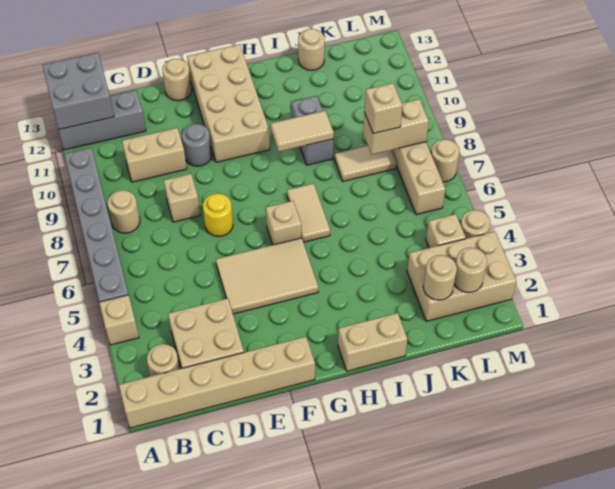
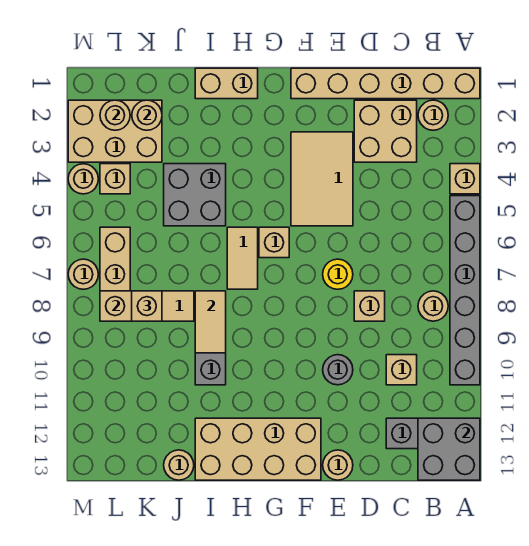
tan 1x2 brick [122,128,187,182] -> tan 1x1 brick [386,355,417,385]
tan 2x3 tile [216,238,318,314] -> tan 2x3 tile turned to [291,132,353,226]
tan 2x4 brick [187,44,270,162] -> tan 2x4 brick turned to [195,418,321,480]
tan 1x2 tile [271,111,334,152] -> tan 1x2 tile turned to [195,291,226,353]
none -> grey 2x2 brick [164,164,226,226]

